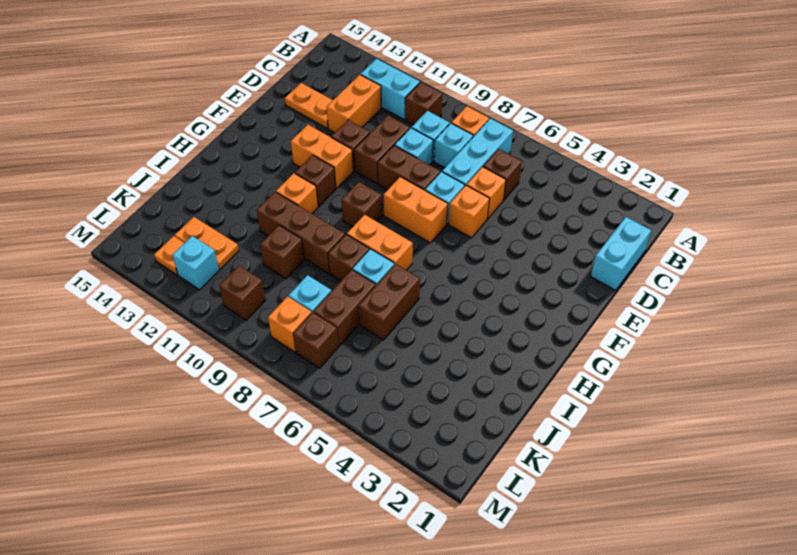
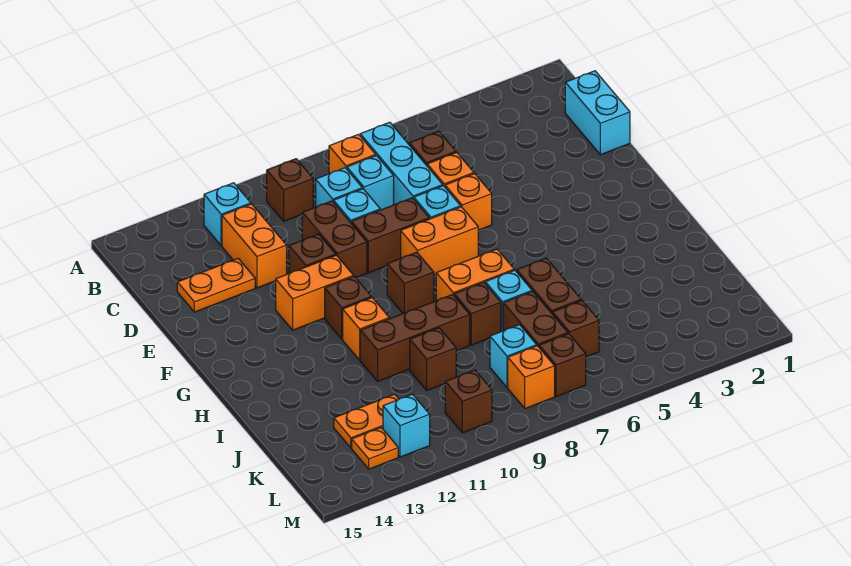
cyan 1x2 brick [361,59,420,119] -> cyan 1x1 brick [204,183,251,246]
none -> brown 1x1 brick [552,300,599,357]

